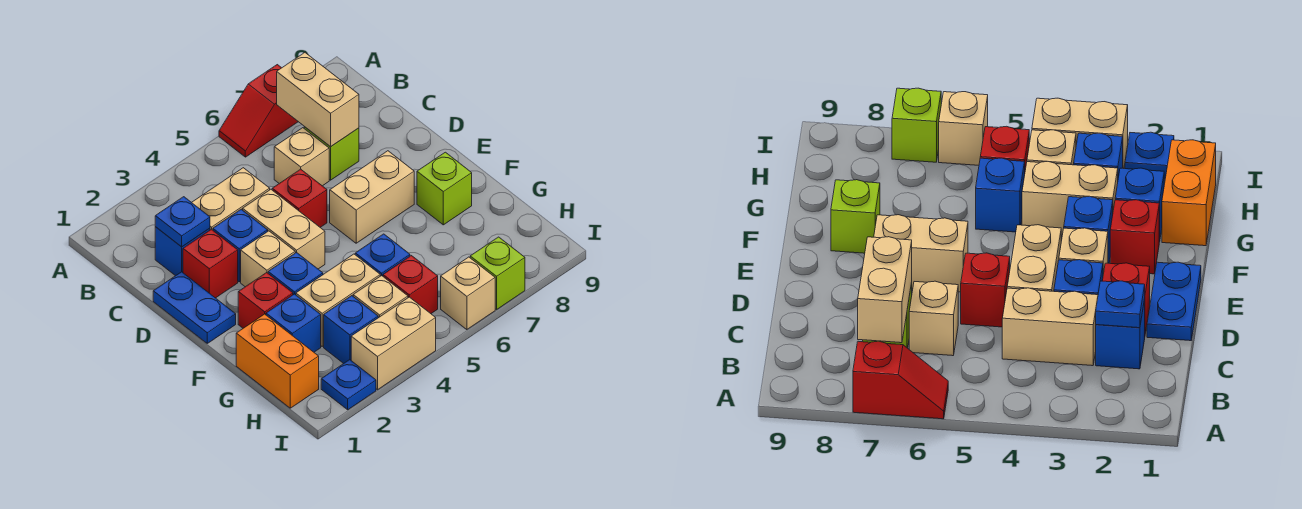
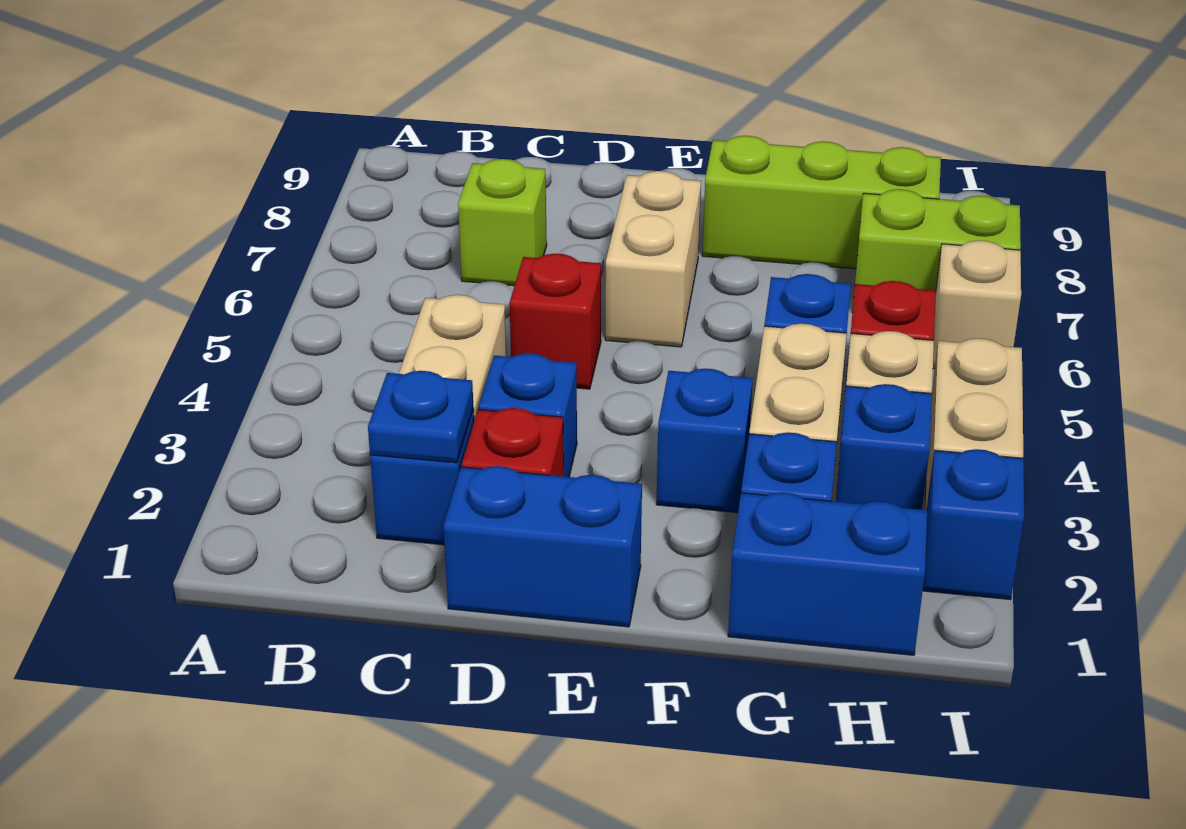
red 1x2 slope [219,65,298,157] -> none
tan 1x2 brick [277,53,359,147] -> none
tan 1x1 brick [274,128,329,186] -> none
blue 1x2 plate [153,272,236,343] -> blue 1x2 brick [443,466,642,627]
tan 1x2 brick [243,189,325,269] -> none
tan 1x1 brick [241,231,295,287] -> none
red 1x1 brick [238,273,293,328] -> none
lime 1x1 brick [417,152,472,225] -> lime 1x3 brick [702,136,941,269]
orange 1x2 brick [236,314,319,408] -> blue 1x2 brick [728,492,927,655]
blue 1x1 plate [321,360,376,410] -> blue 1x1 brick [923,449,1024,600]
lime 1x1 brick [470,237,525,309] -> lime 1x2 brick [852,189,1021,313]

